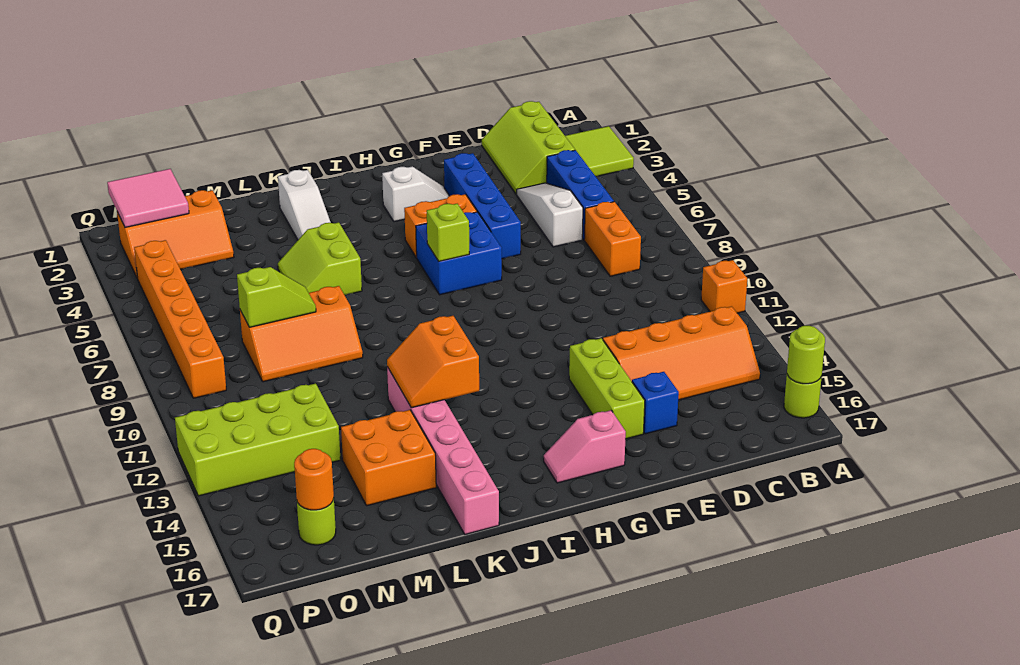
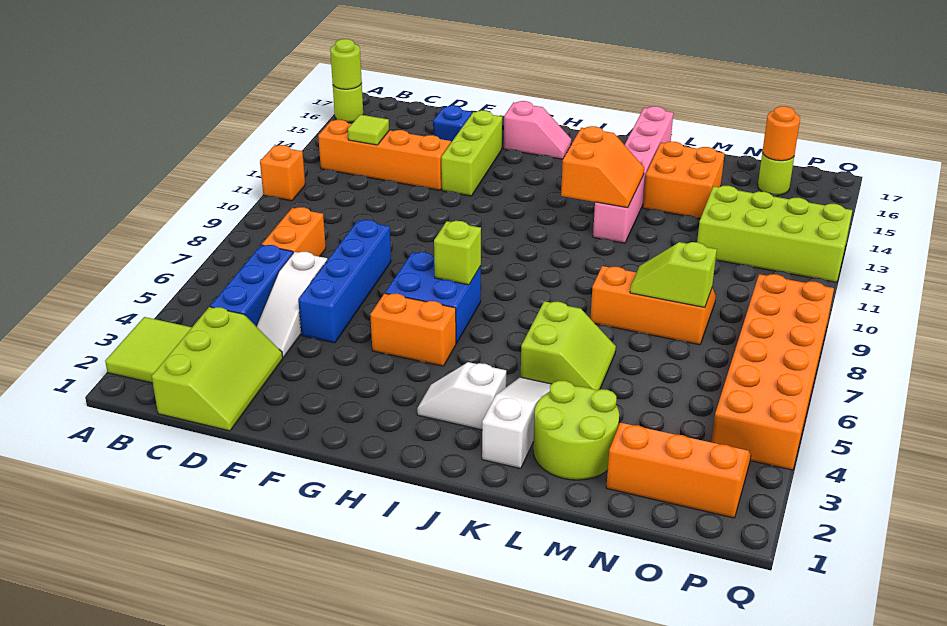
none -> lime 1x1 tile [348,115,389,145]
blue 1x4 brick [444,153,521,259] -> blue 1x4 brick moved to [298,220,391,343]
white 1x2 slope [382,166,449,222] -> white 1x2 slope moved to [417,362,506,430]
none -> lime 2x2 round brick [533,381,619,480]
pink 2x2 tile [107,169,189,227] -> none
orange 1x6 brick [134,240,226,398] -> orange 2x6 brick [711,274,834,470]

